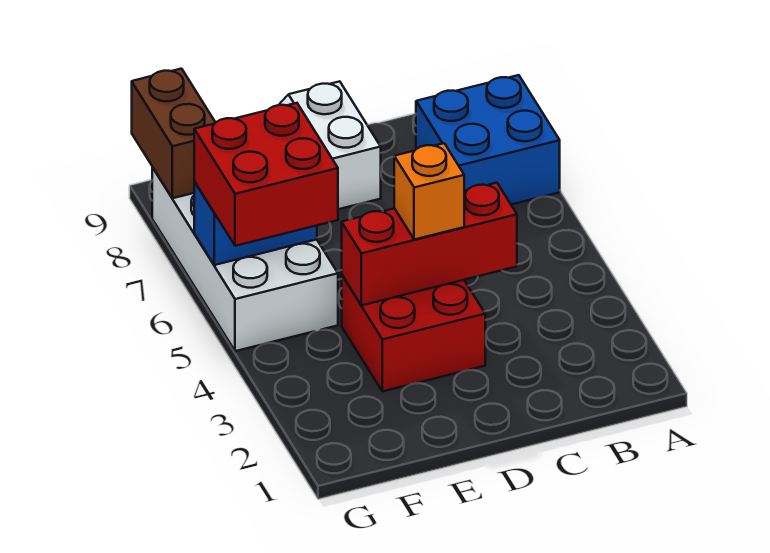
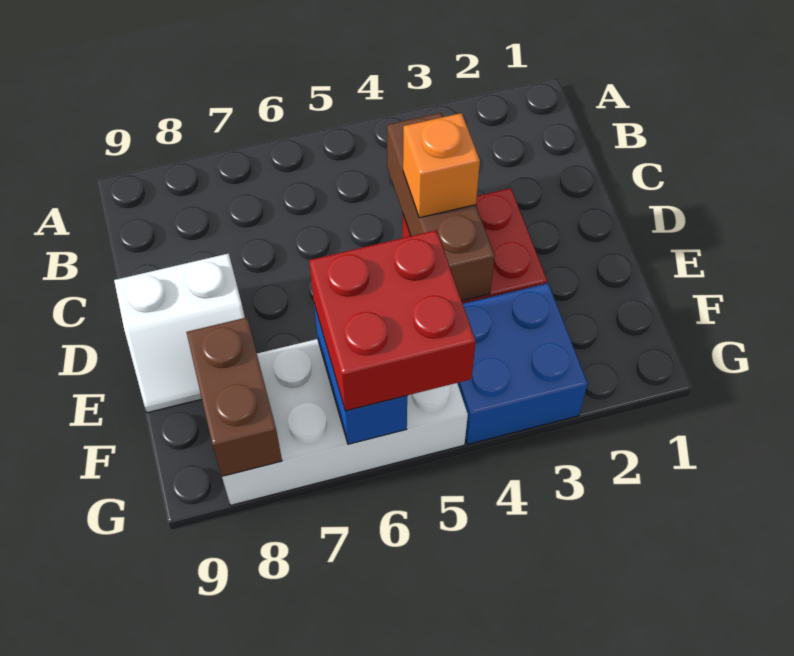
blue 2x2 brick [416,75,560,204] -> blue 2x2 brick moved to [457,283,588,444]
red 1x3 brick [342,183,517,305] -> brown 1x3 brick [387,113,495,301]
brown 1x2 brick [132,69,216,198] -> brown 1x2 brick turned to [186,317,282,476]

